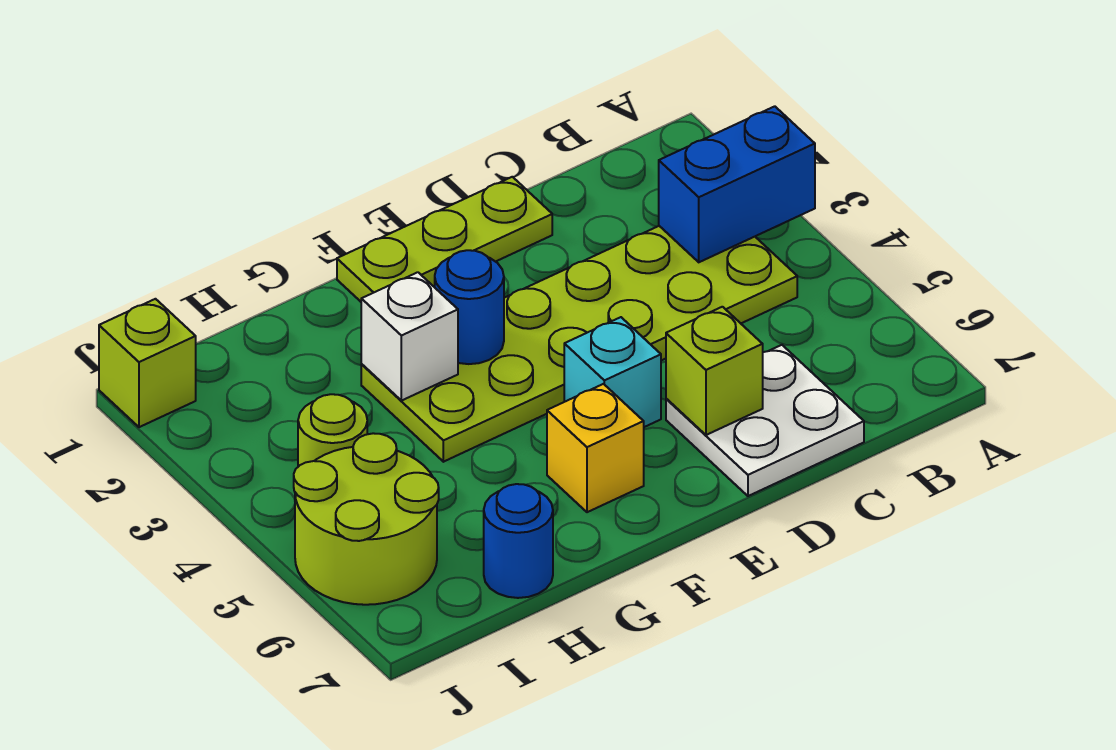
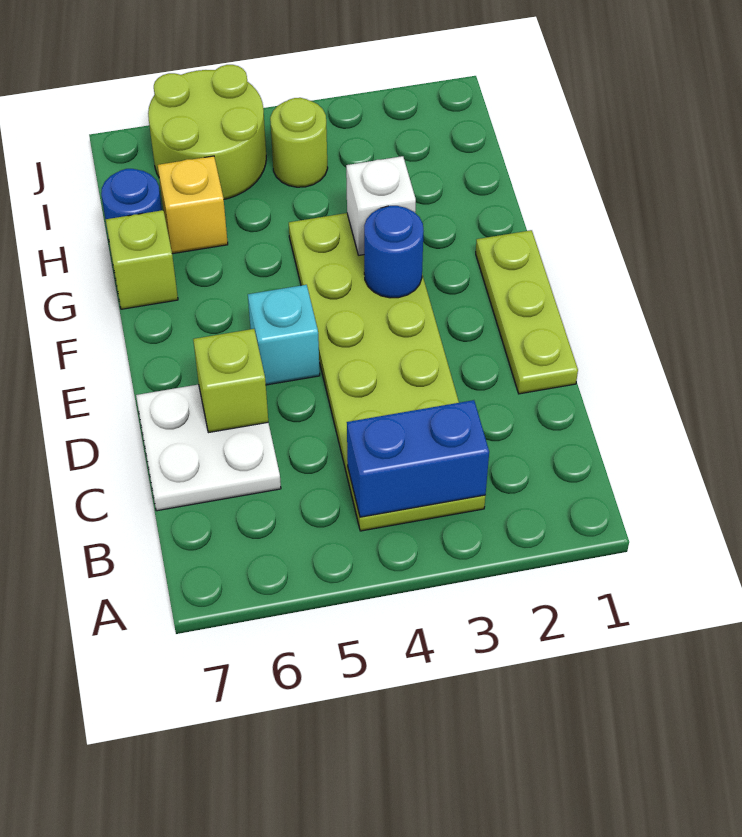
blue 1x2 brick [659,106,815,262] -> blue 1x2 brick turned to [347,400,489,517]
yellow 1x1 brick [547,384,644,512] -> yellow 1x1 brick moved to [158,156,228,254]
lime 1x1 brick [99,299,196,427] -> lime 1x1 brick moved to [106,210,178,309]

